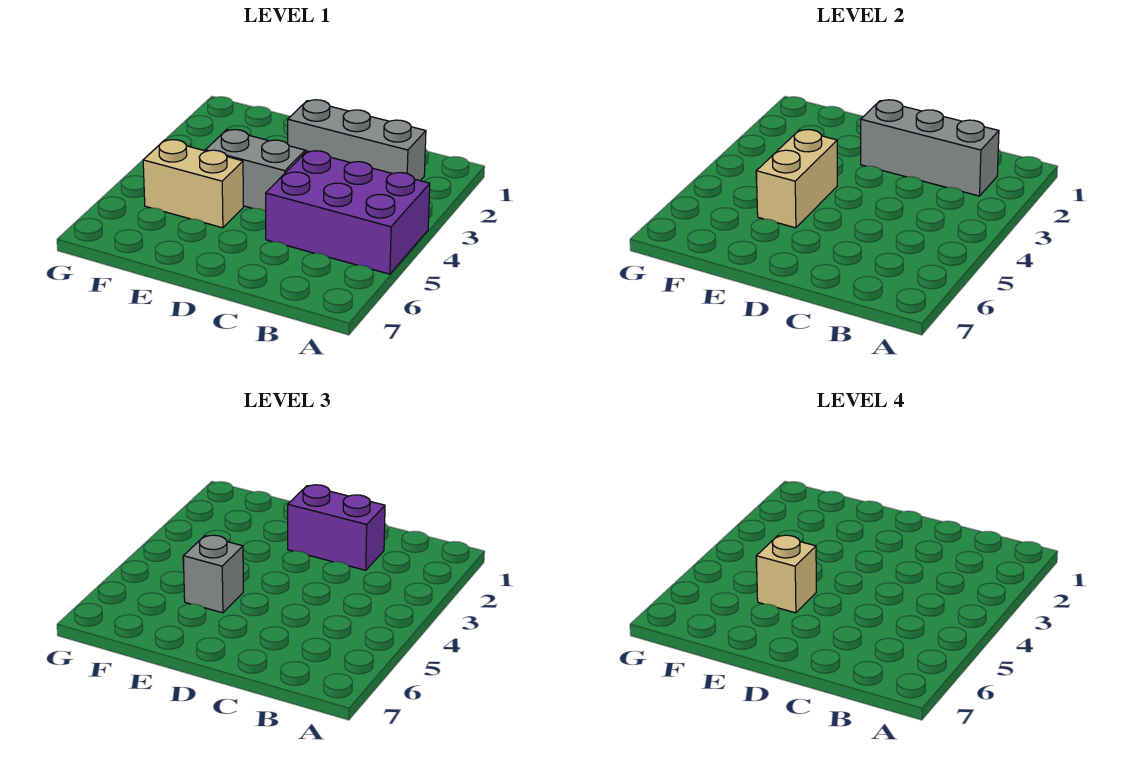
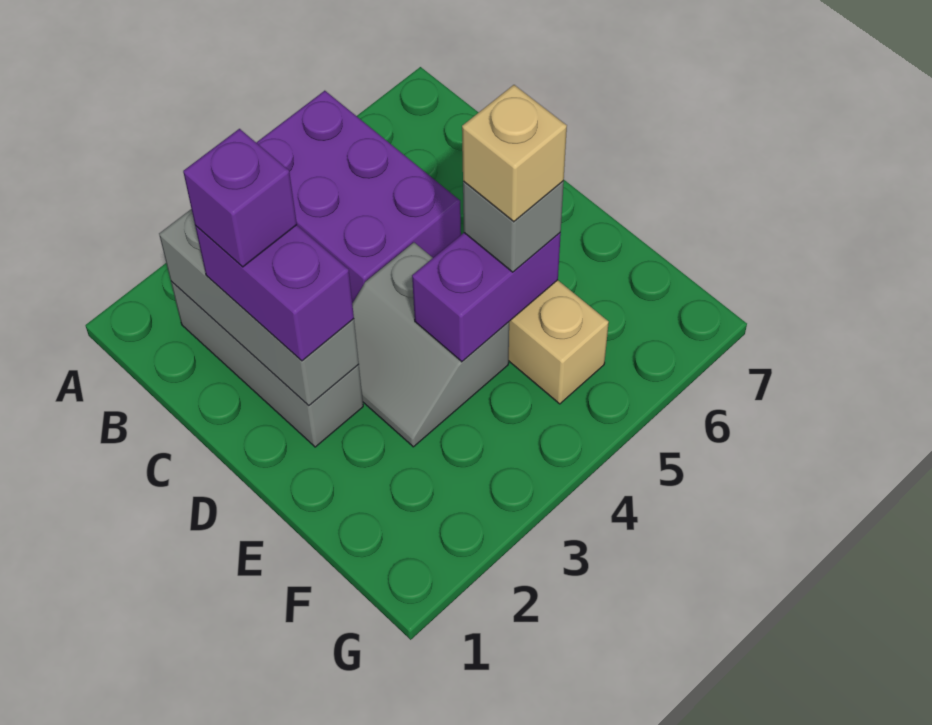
none -> purple 1x1 brick [183,129,297,267]
tan 1x2 brick [756,130,837,228] -> purple 1x2 brick [412,233,561,362]

